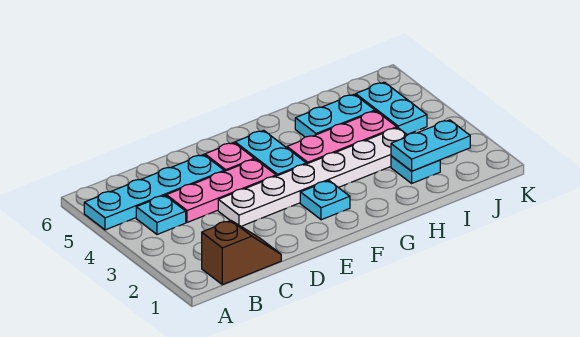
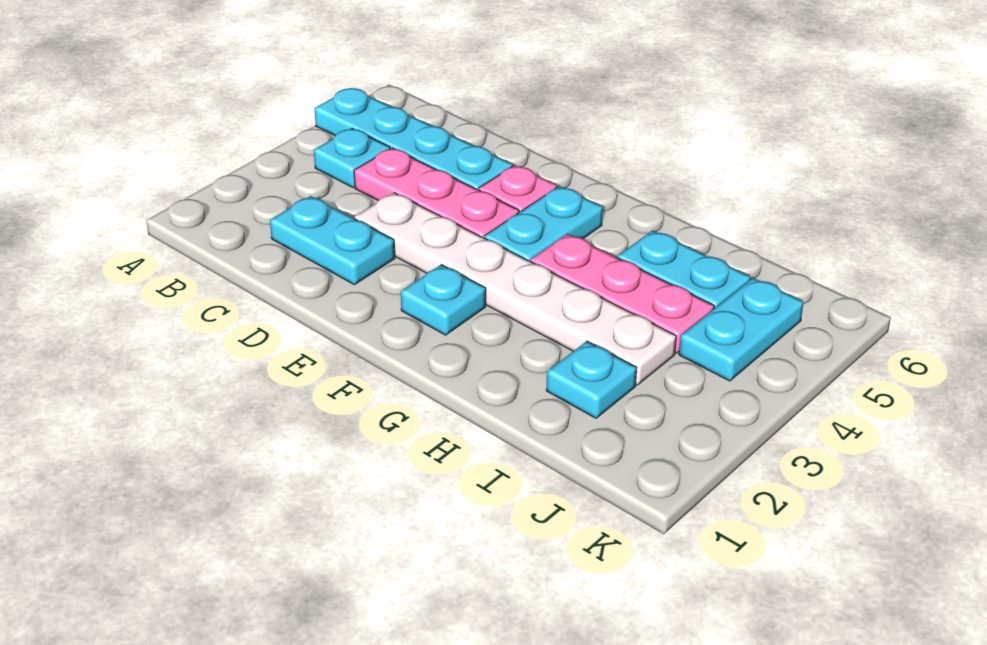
brown 1x2 slope [202,221,281,285] -> none
cyan 1x2 plate [391,120,470,171] -> cyan 1x2 plate moved to [270,196,395,285]

